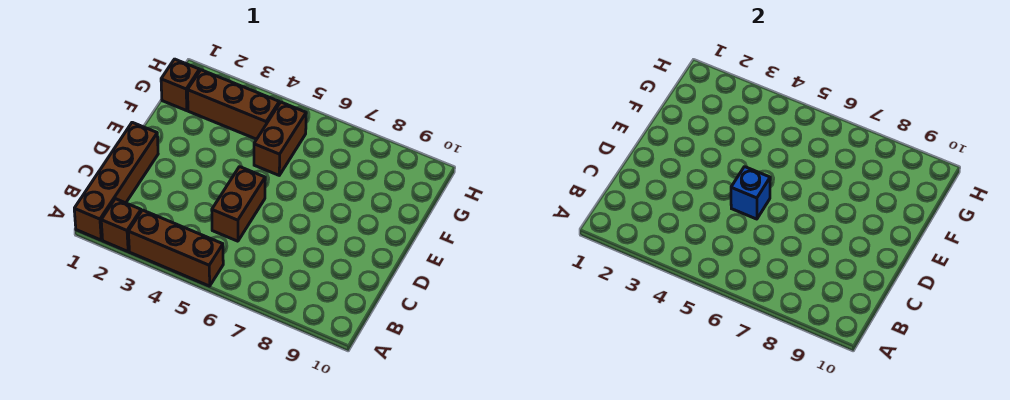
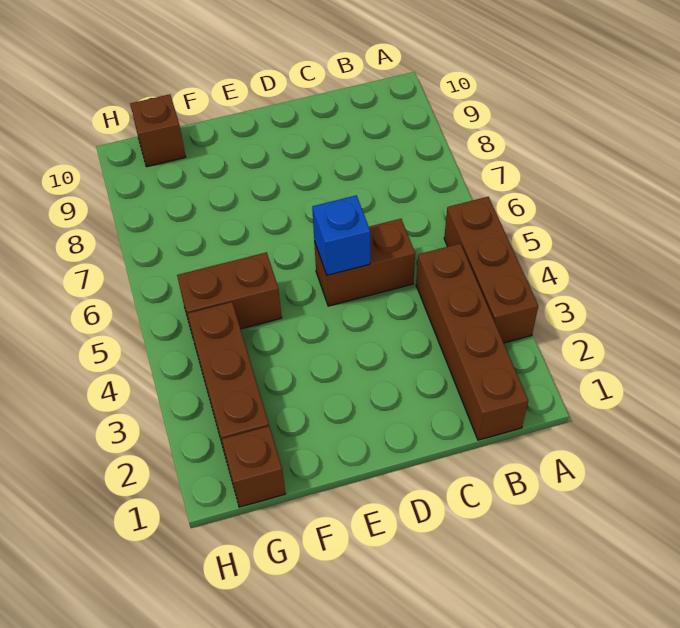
brown 1x4 brick [74,122,158,240] -> brown 1x4 brick turned to [416,244,528,440]
brown 1x1 brick [101,199,141,251] -> brown 1x1 brick moved to [130,94,186,167]

